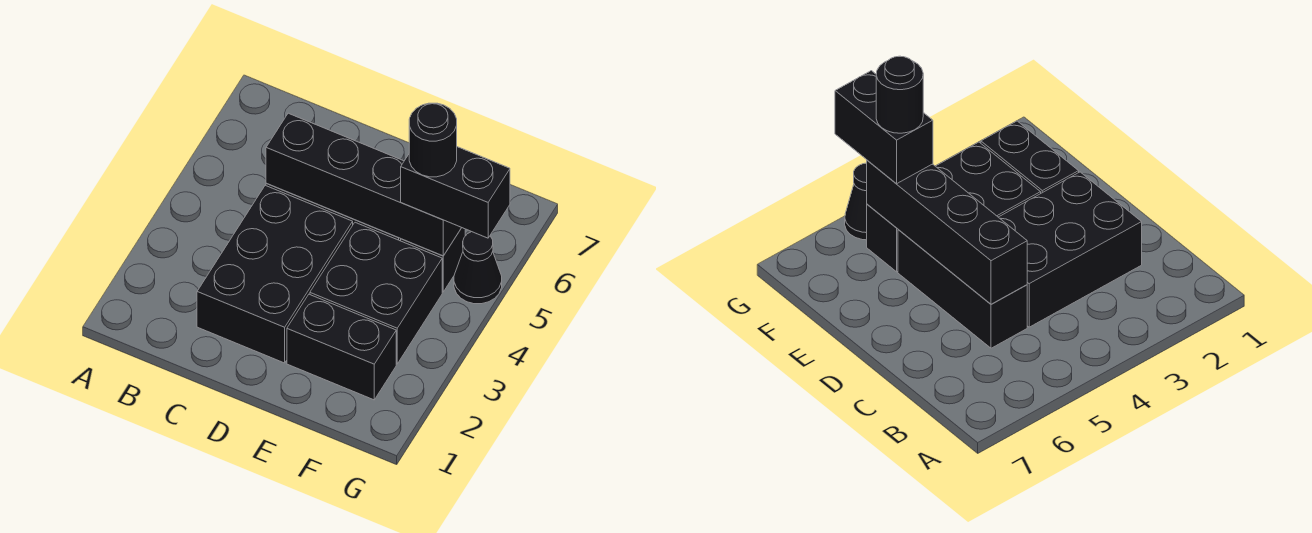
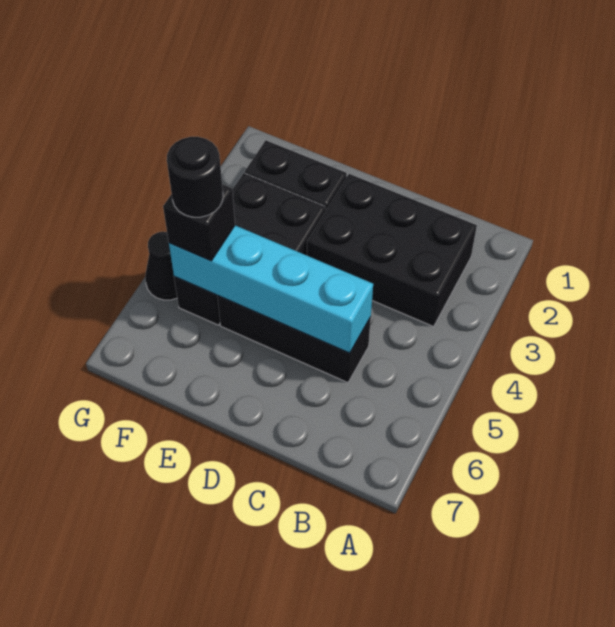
black 2x3 brick [197,185,353,363] -> black 2x3 brick turned to [307,174,477,327]
black 1x4 brick [266,113,461,256] -> cyan 1x4 brick [169,225,373,353]
black 1x2 brick [401,147,510,238] -> black 1x1 brick [163,184,235,261]

